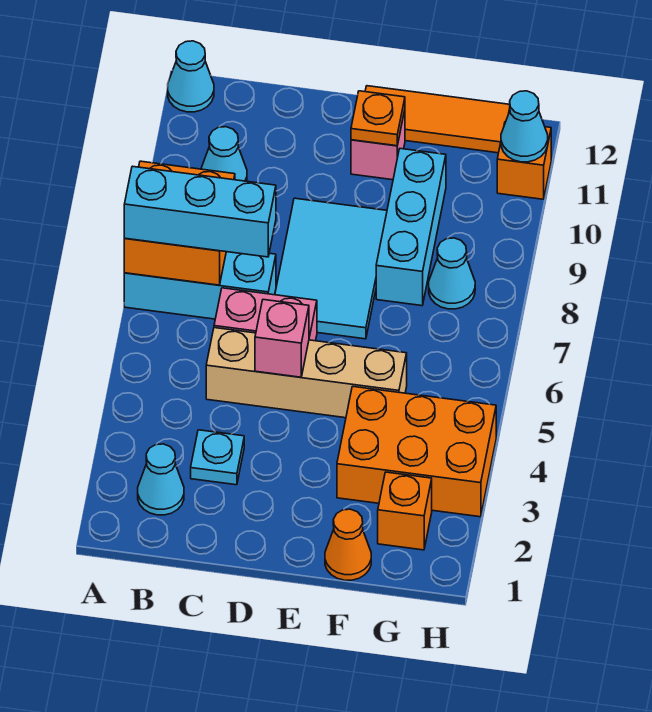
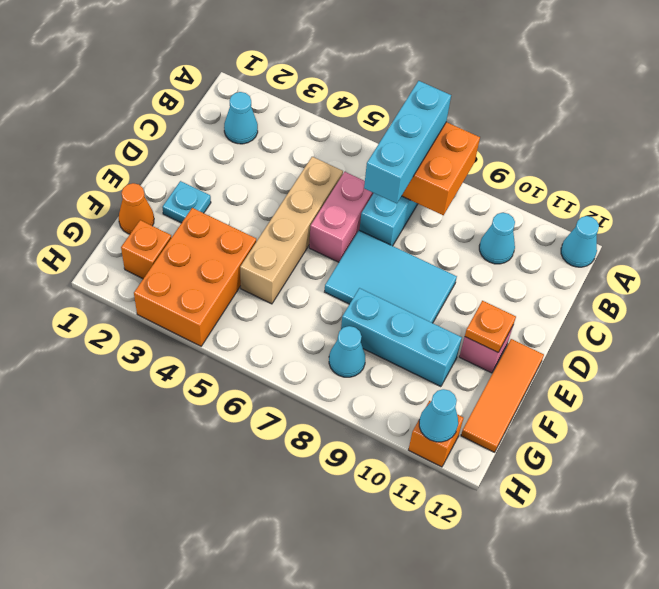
cyan 1x1 plate [191,430,244,485] -> cyan 1x1 plate moved to [162,181,211,223]
pink 1x1 brick [255,300,309,377] -> none

